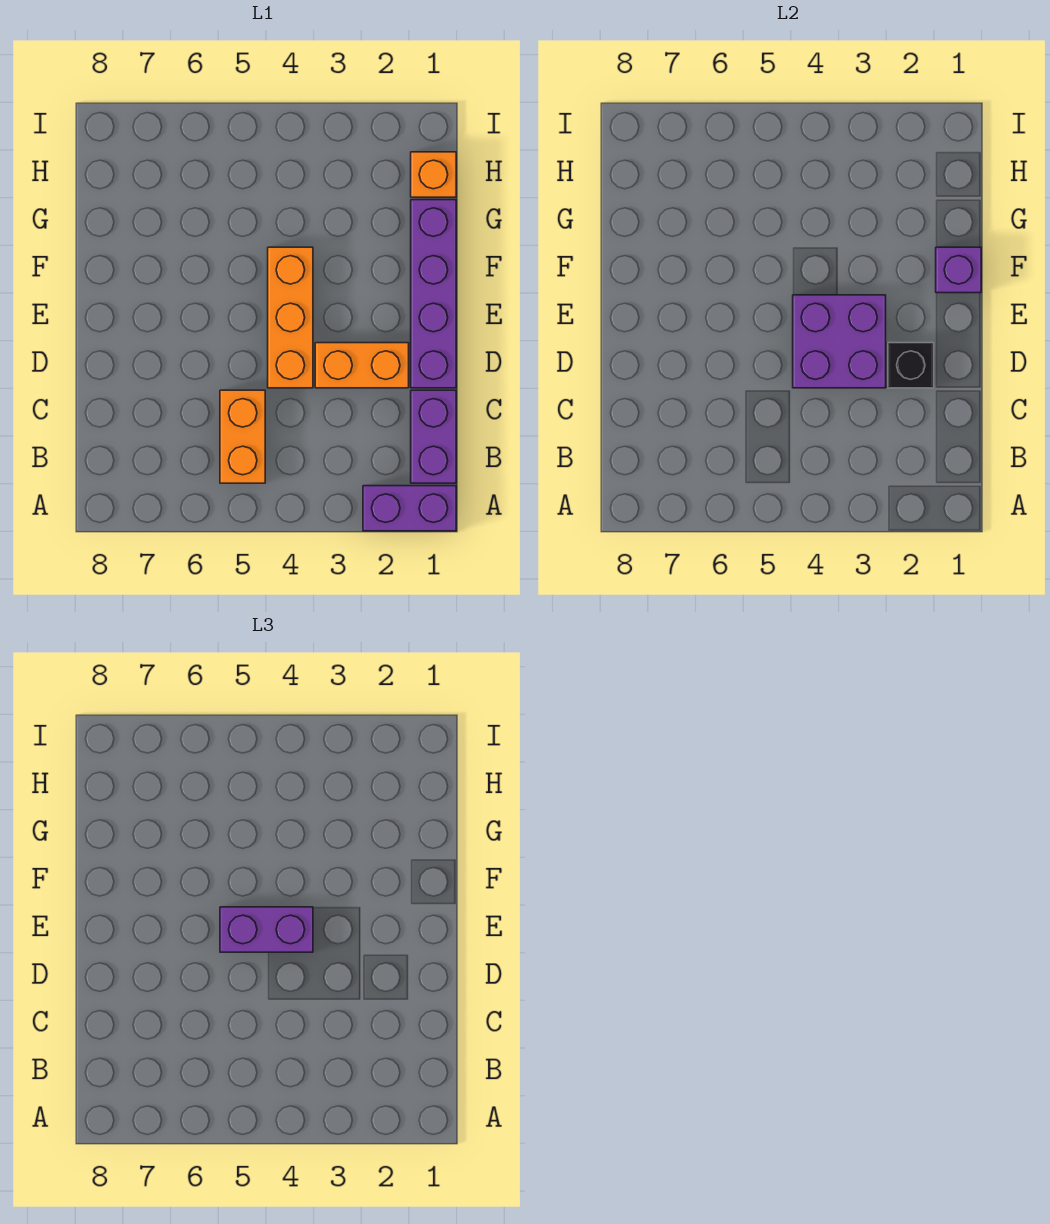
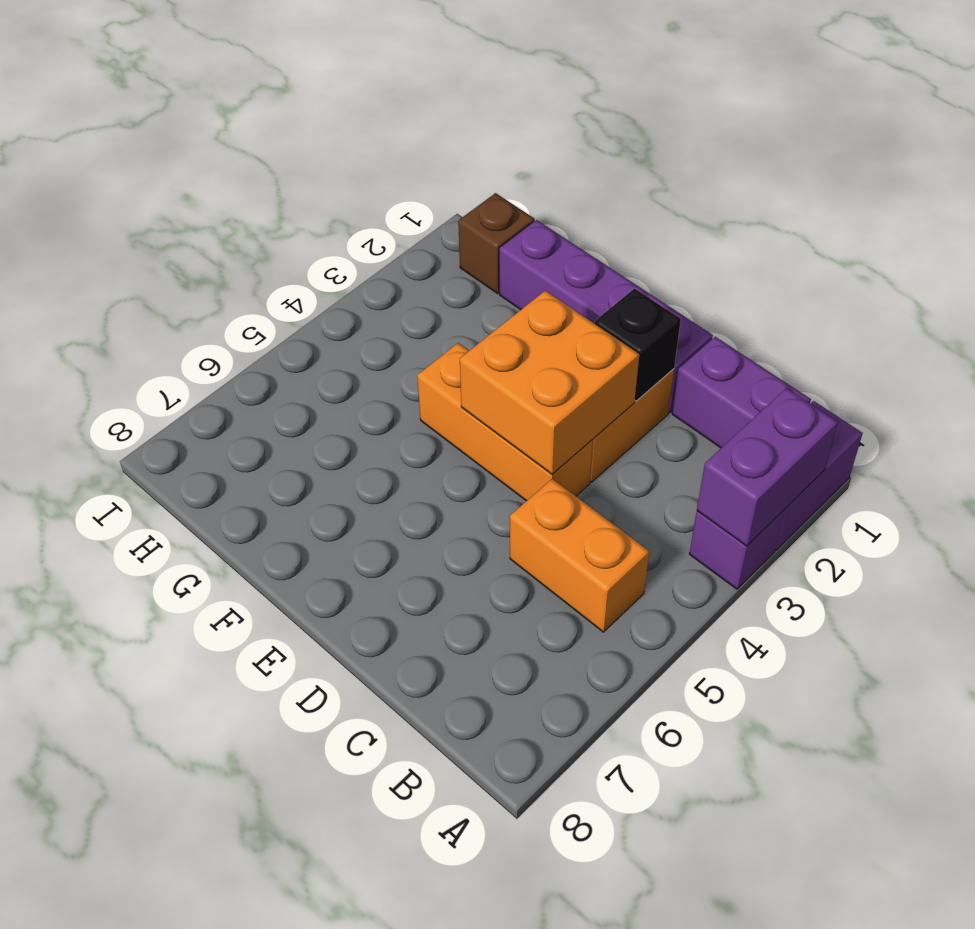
purple 2x2 brick [793,295,886,388] -> orange 2x2 brick [460,291,639,474]
purple 1x2 brick [220,907,313,952] -> purple 1x2 brick moved to [697,388,838,546]
purple 1x1 brick [936,247,981,293] -> purple 1x1 brick moved to [689,509,785,589]
orange 1x1 brick [411,152,456,197] -> brown 1x1 brick [458,193,535,294]

